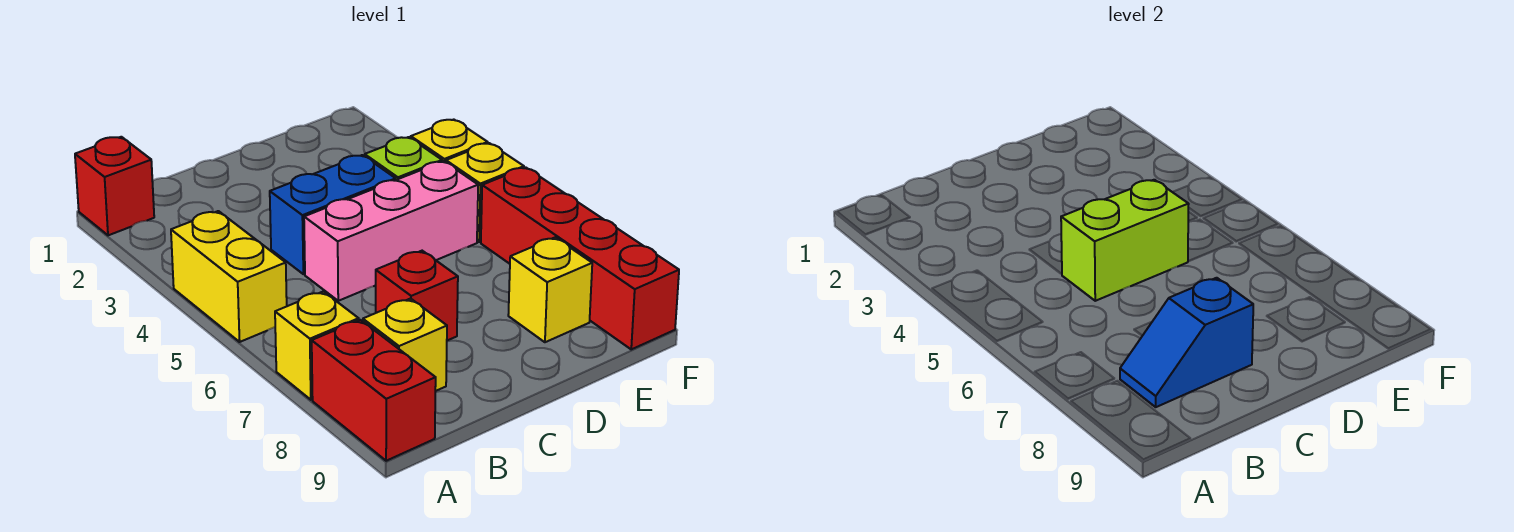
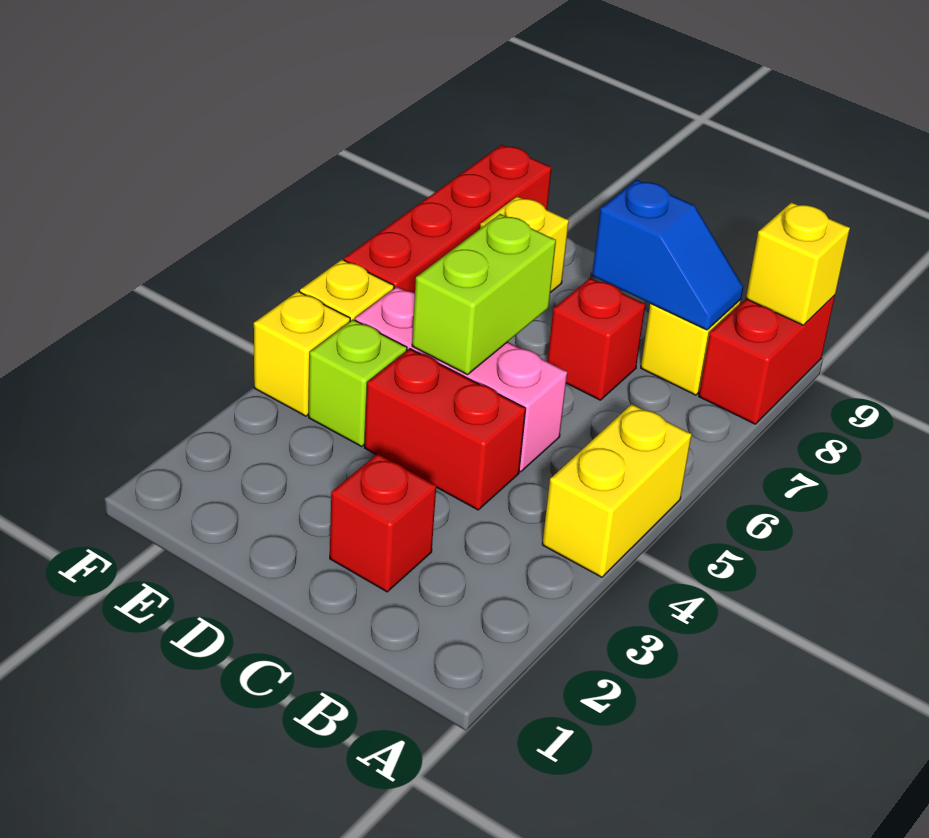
red 1x1 brick [75,137,154,235] -> red 1x1 brick moved to [330,454,436,592]
yellow 1x1 brick [275,291,359,400] -> yellow 1x1 brick moved to [746,202,850,325]
blue 1x2 brick [270,155,396,274] -> red 1x2 brick [364,349,526,510]
lime 1x2 brick [1061,180,1189,301] -> lime 1x2 brick turned to [412,214,556,375]

